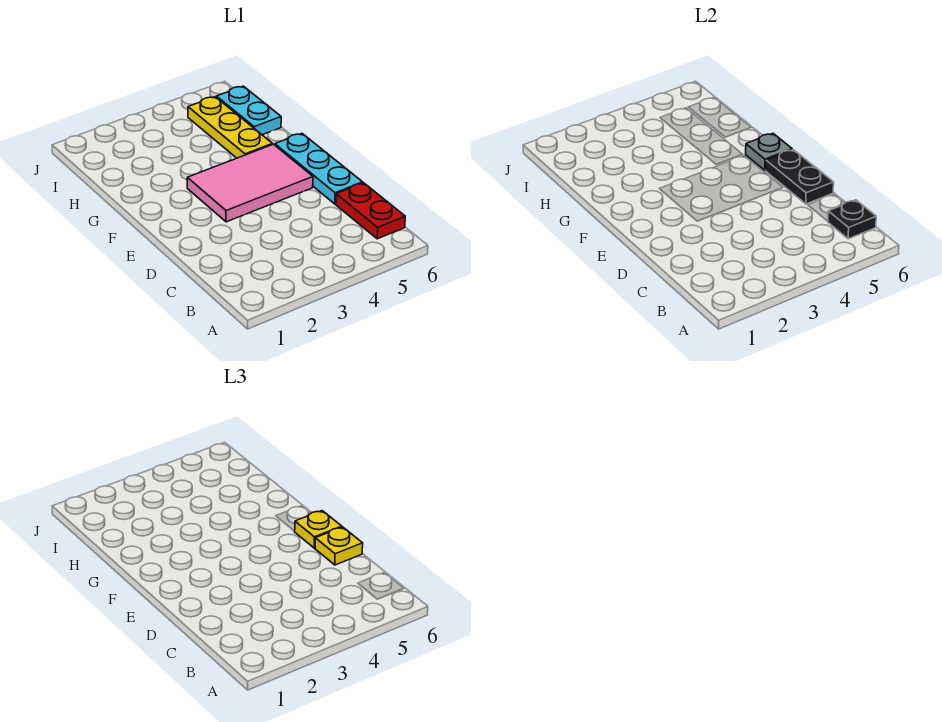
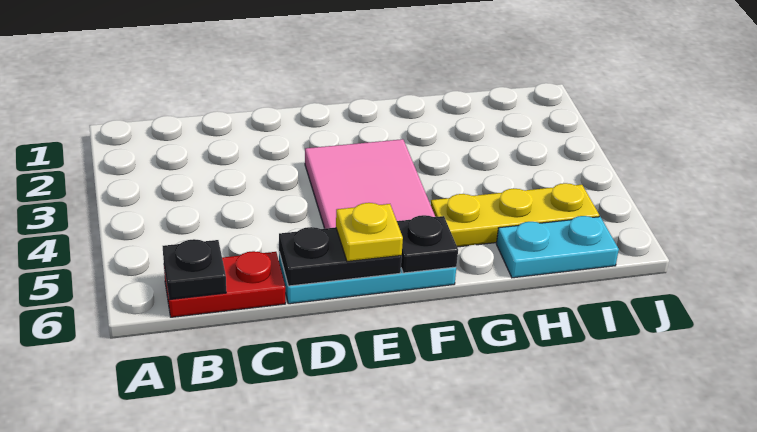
yellow 1x1 plate [315,527,363,565] -> none
grey 1x1 plate [746,133,792,170] -> black 1x1 plate [397,215,458,273]

